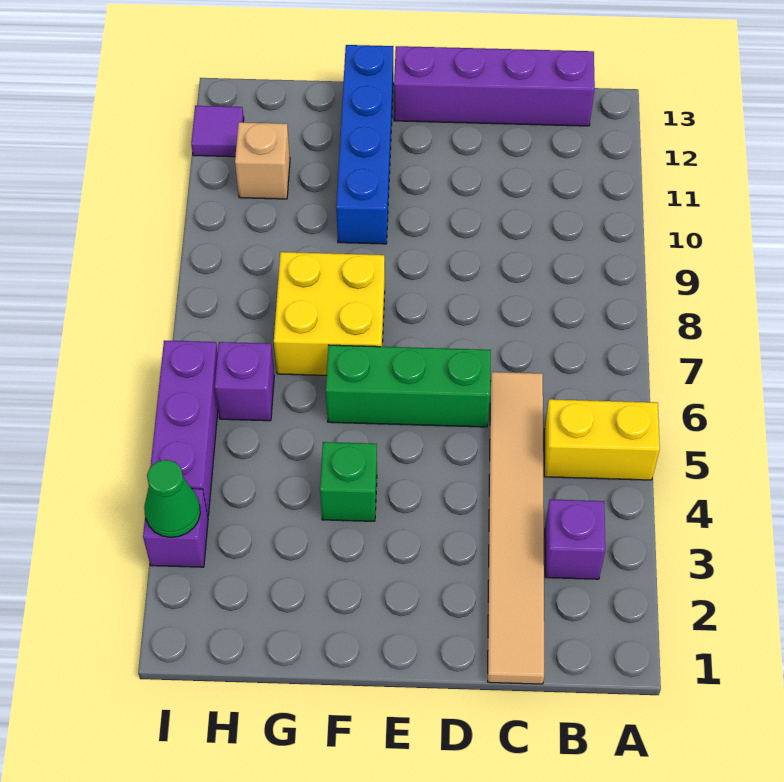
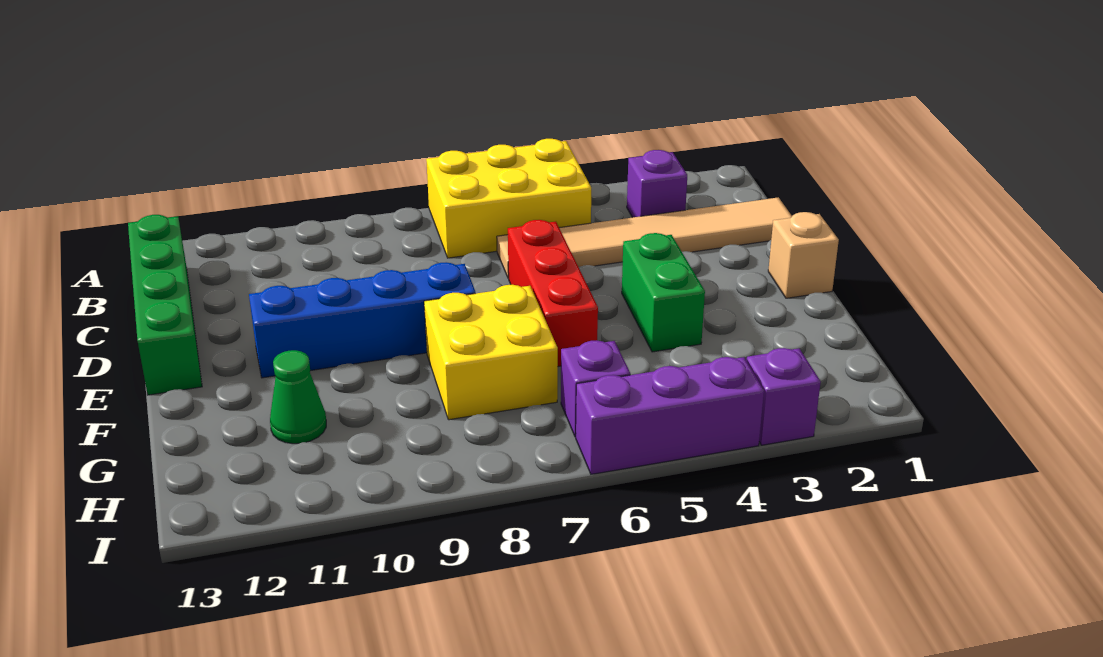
yellow 1x2 brick [544,399,660,480] -> yellow 2x3 brick [426,139,591,258]
purple 1x4 brick [394,46,595,126] -> green 1x4 brick [128,215,202,395]
green 1x3 brick [326,345,491,427] -> red 1x3 brick [508,220,598,367]
green 1x1 brick [320,442,377,521] -> green 1x2 brick [622,233,705,352]
blue 1x4 brick [336,45,393,244] -> blue 1x4 brick moved to [249,262,476,378]
tan 1x1 brick [235,122,290,199] -> tan 1x1 brick moved to [768,212,839,298]
green 1x1 cone [144,460,200,537] -> green 1x1 cone moved to [270,350,326,444]
purple 1x1 tile [191,106,244,157] -> none

